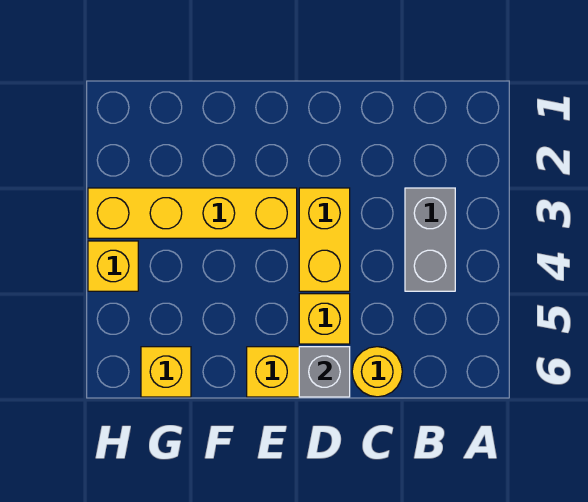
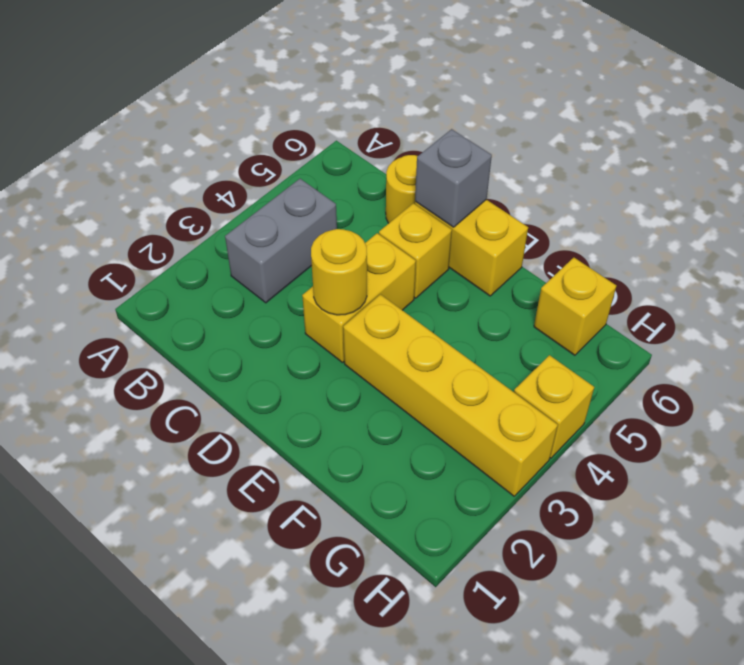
none -> yellow 1x1 round brick [311,229,367,315]

